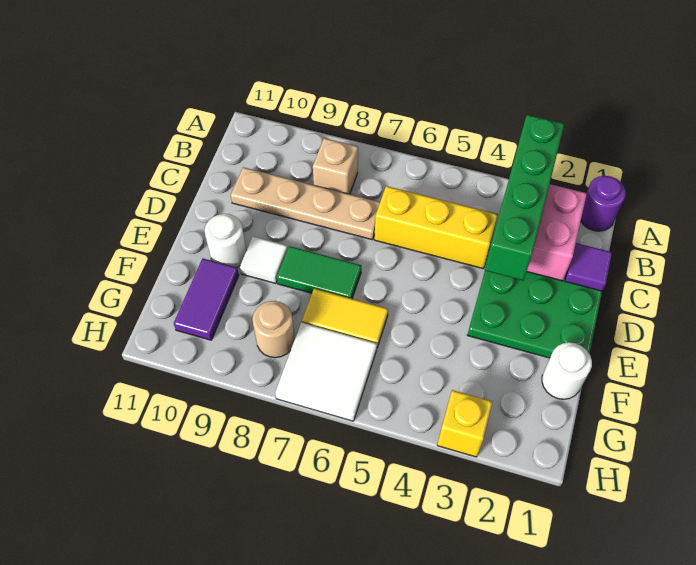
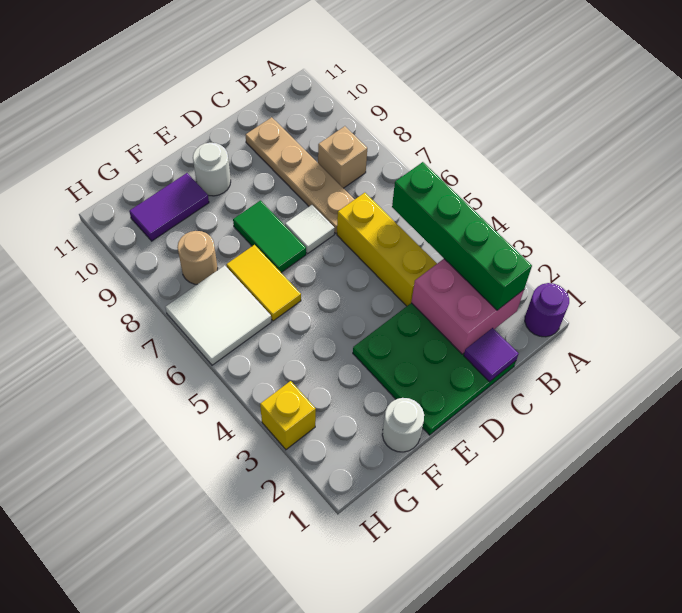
green 1x4 brick [485,115,564,280] -> green 1x4 brick turned to [392,162,532,310]
white 1x1 tile [240,237,288,283] -> white 1x1 tile moved to [285,205,335,254]

